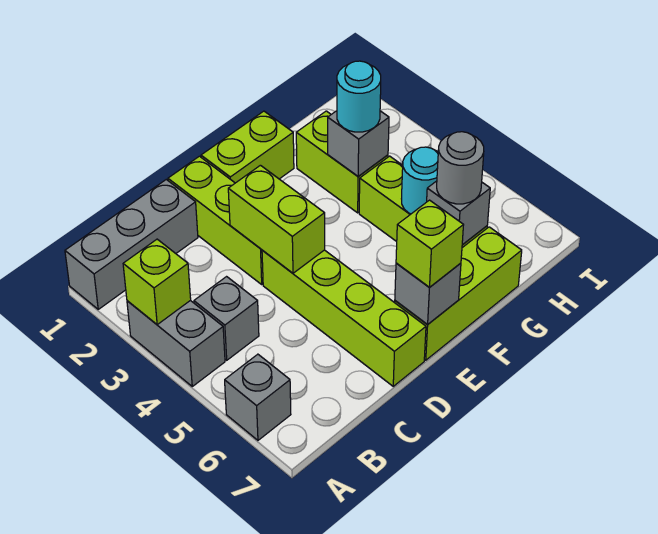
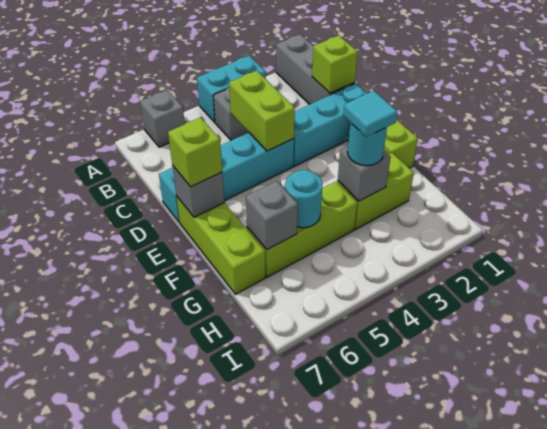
grey 1x2 brick [127,300,225,386] -> cyan 1x2 brick [197,56,266,122]
lime 1x1 brick [123,239,191,324] -> lime 1x1 brick moved to [312,35,358,93]
lime 1x3 brick [168,156,263,284] -> cyan 1x3 brick [293,83,367,166]
lime 1x2 brick [228,165,325,273] -> lime 1x2 brick turned to [229,71,295,151]
lime 1x4 brick [262,250,426,386] -> cyan 1x4 brick [159,133,294,223]
none -> cyan 1x1 tile [343,91,397,137]
grey 1x1 round brick [437,132,484,204] -> none

